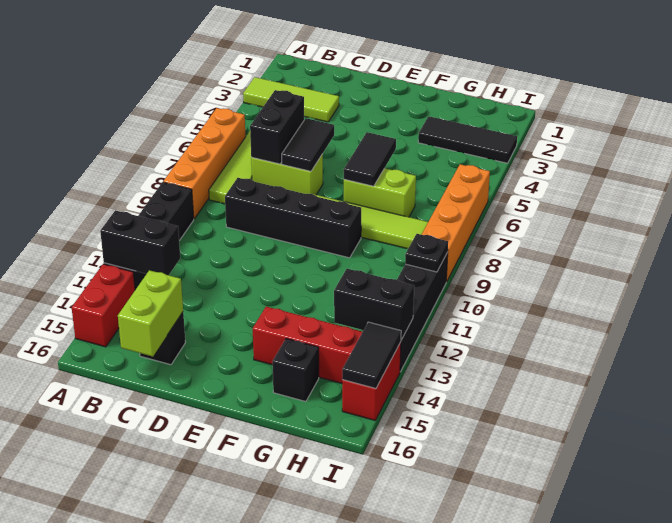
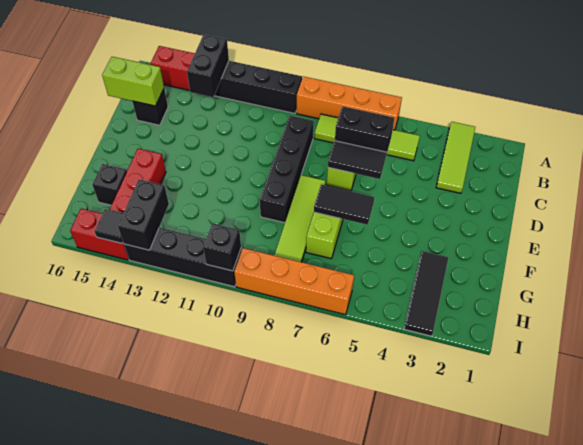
black 1x1 plate [405,234,448,272] -> black 1x1 brick [203,223,241,271]
black 1x2 tile [342,322,401,389] -> black 1x1 tile [95,209,123,243]

